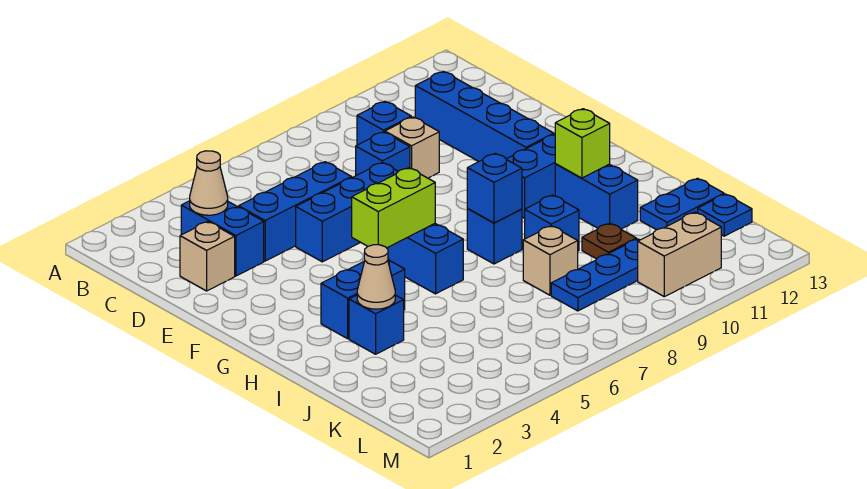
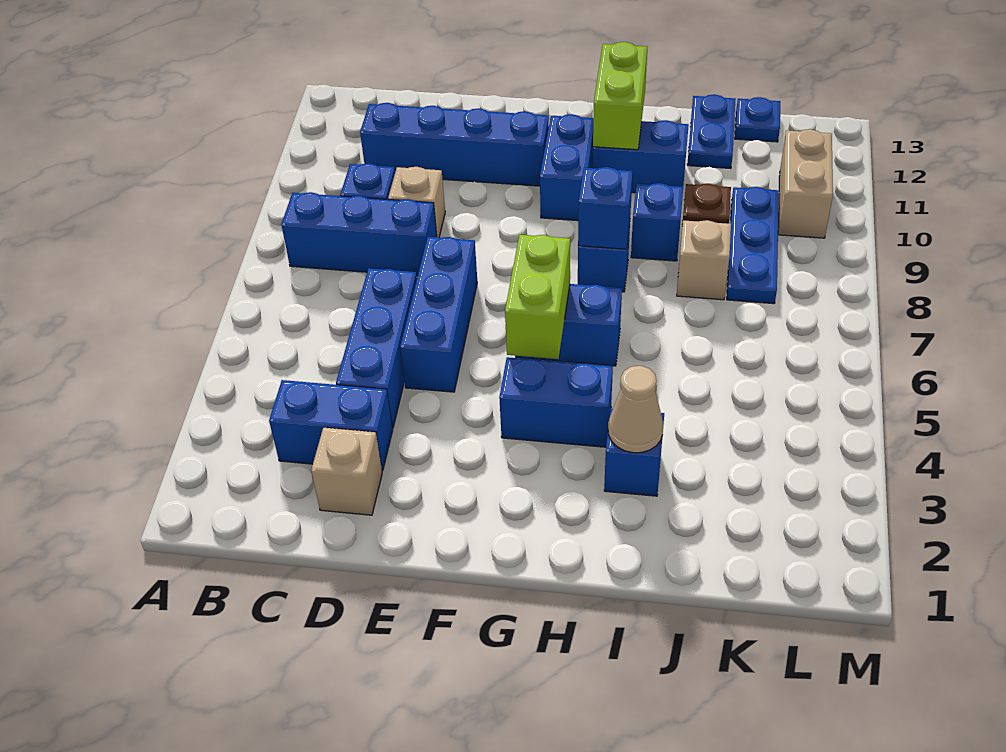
tan 1x1 cone [190,151,228,215] -> none
blue 1x1 brick [356,132,410,175] -> blue 1x3 brick [281,192,437,276]
blue 1x2 brick [321,259,405,339] -> blue 1x2 brick turned to [499,357,613,447]
lime 1x1 brick [555,109,610,178] -> lime 1x2 brick [593,42,647,150]

